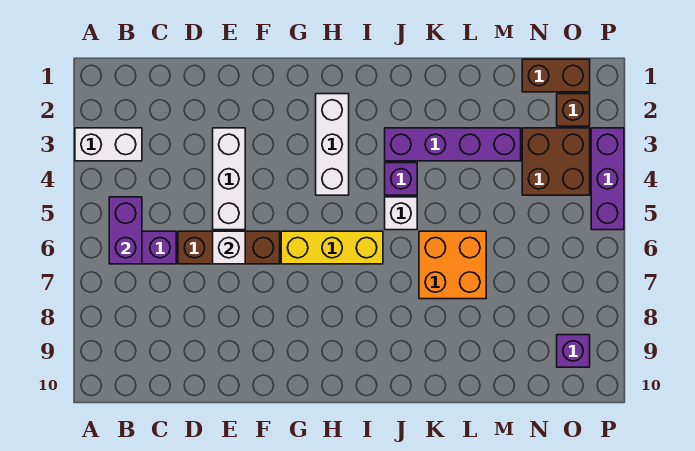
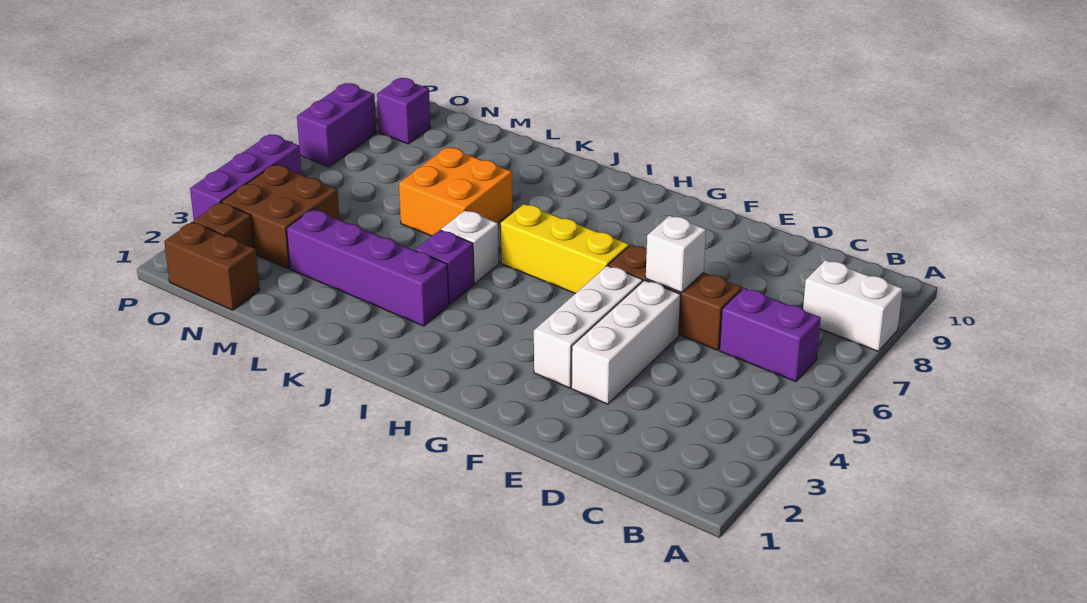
white 1x2 brick [75,128,142,161] -> white 1x2 brick moved to [803,260,903,351]
purple 1x2 brick [109,197,142,264] -> purple 1x2 brick moved to [297,83,376,167]
white 1x3 brick [316,94,349,195] -> white 1x3 brick moved to [534,266,643,388]

